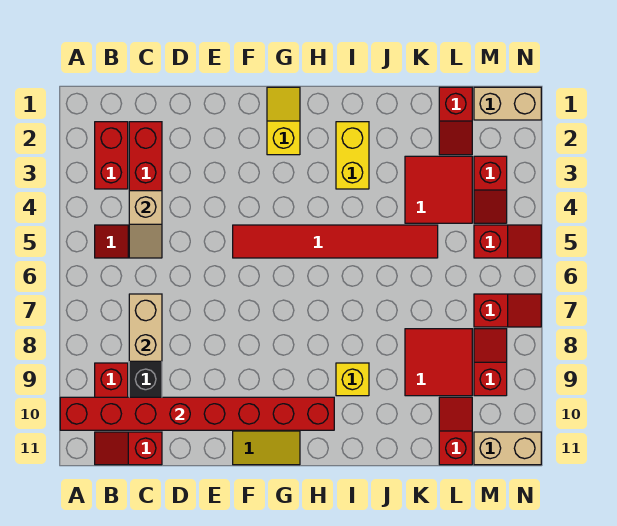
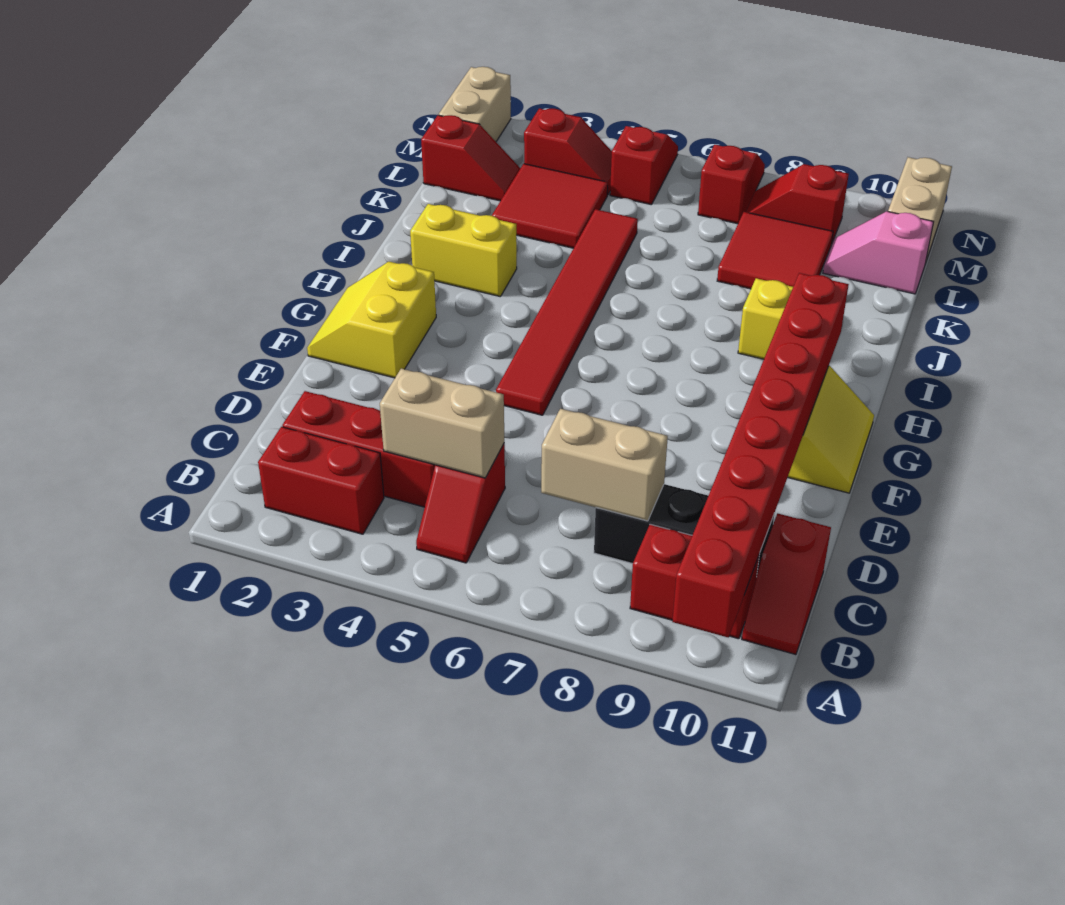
tan 1x2 slope [129,191,162,258] -> tan 1x2 brick [380,369,504,478]
yellow 1x2 slope [267,87,300,155] -> yellow 2x2 slope [307,262,436,378]
red 1x2 slope [439,397,472,465] -> pink 1x2 slope [823,211,934,294]

